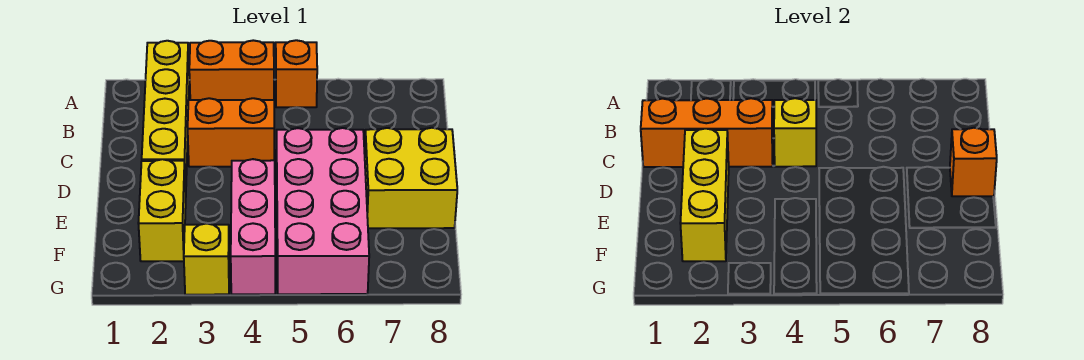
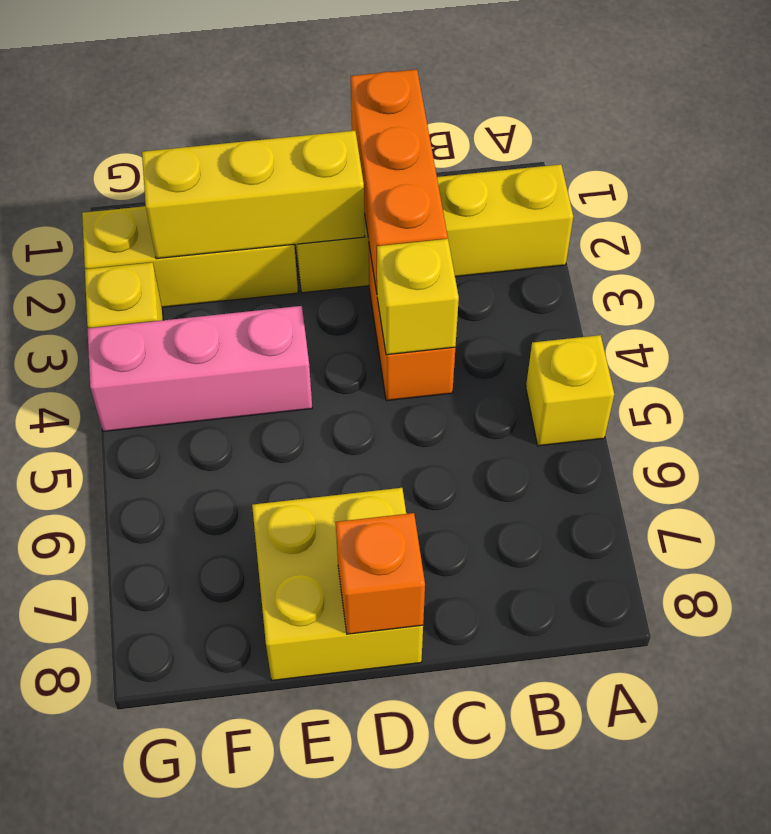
orange 1x2 brick [189,40,274,100] -> none
orange 1x1 brick [276,40,317,107] -> yellow 1x1 brick [526,335,614,446]
pink 2x4 brick [276,128,369,294] -> none
yellow 1x2 brick [138,159,186,261] -> yellow 1x3 brick [82,206,298,307]

